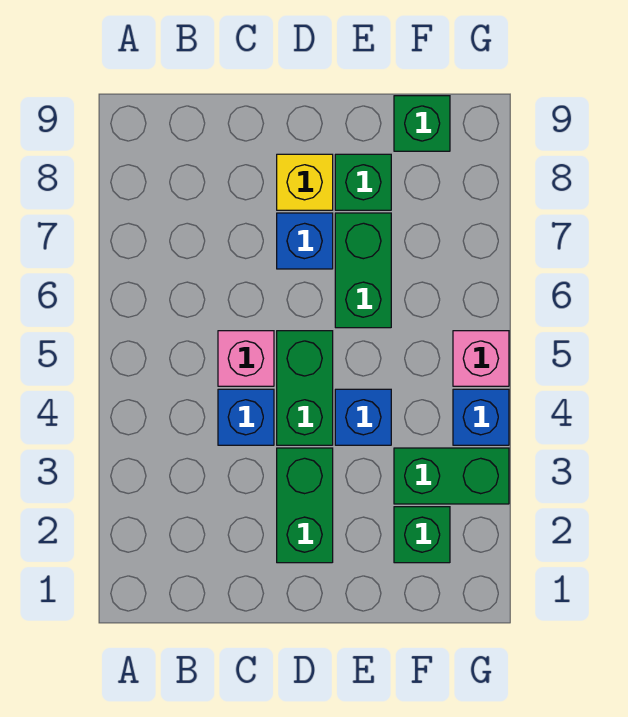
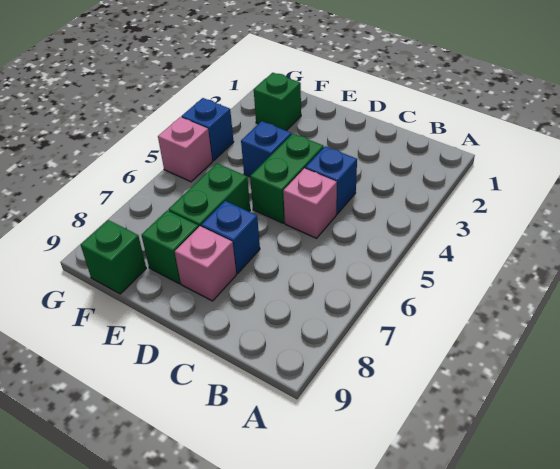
green 1x2 brick [277,448,333,563] -> none
yellow 1x1 brick [277,154,333,210] -> pink 1x1 brick [175,226,236,301]
green 1x2 brick [394,448,509,504] -> none

